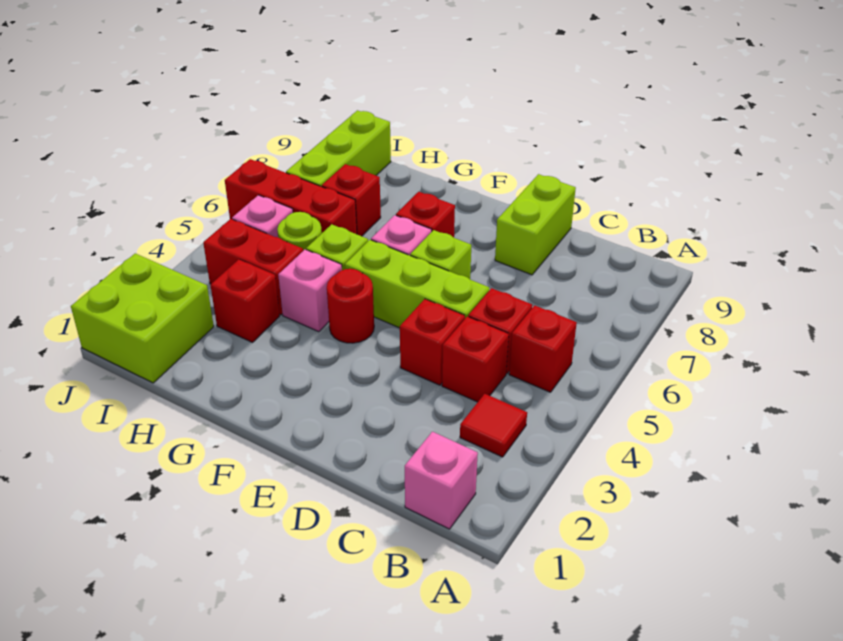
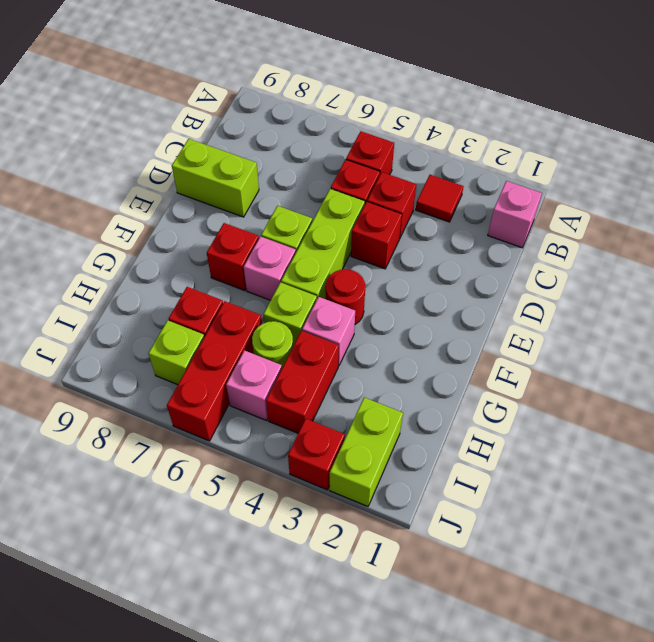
red 1x1 brick [211,260,280,342] -> red 1x1 brick moved to [288,419,345,490]
lime 2x2 brick [71,253,214,383] -> lime 1x2 brick [330,398,403,506]
lime 1x3 brick [286,110,391,187] -> lime 1x1 brick [148,320,204,385]

